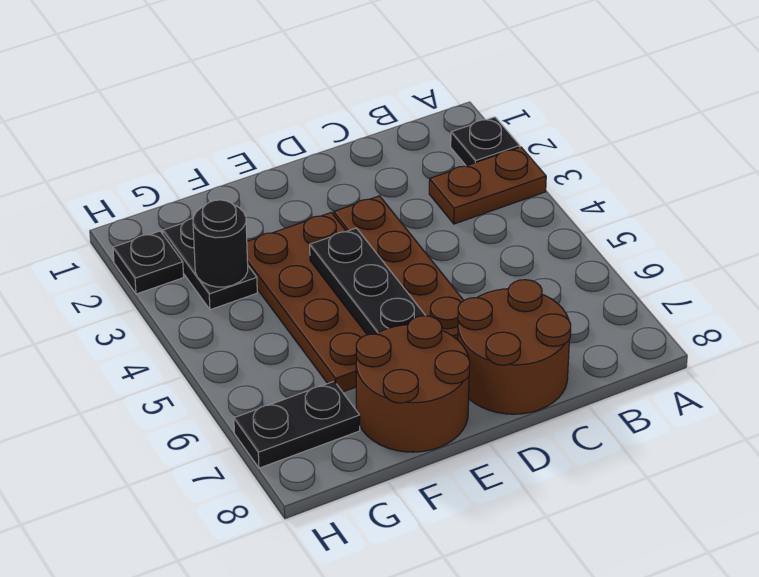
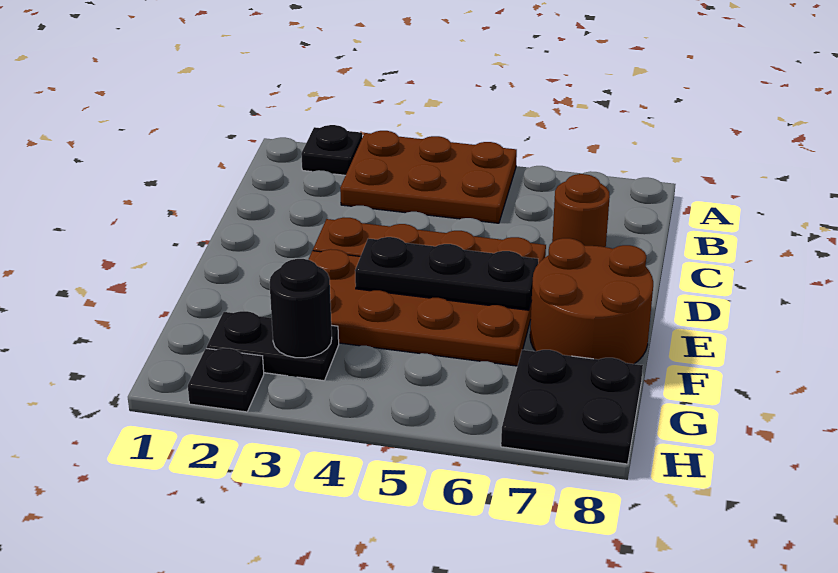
brown 1x2 plate [429,147,546,224] -> brown 2x3 plate [340,131,517,223]
brown 2x2 round brick [458,280,571,414] -> brown 1x1 round brick [552,174,610,247]
black 1x2 plate [234,381,360,468] -> black 2x2 plate [501,350,643,464]

